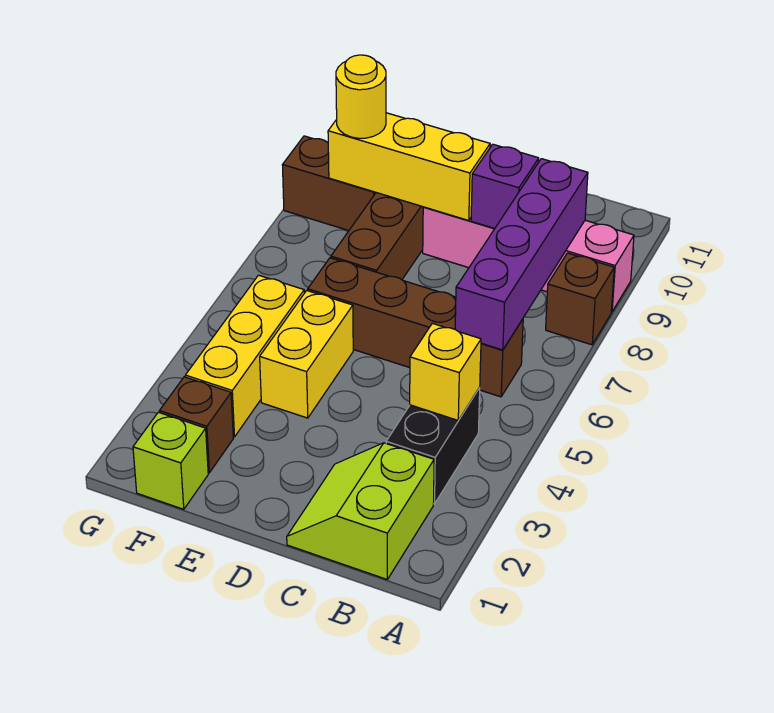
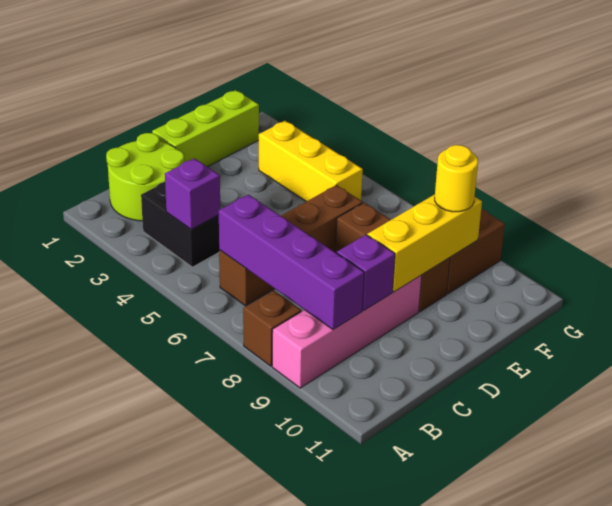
lime 2x2 slope [287,443,434,579] -> lime 2x2 round brick [106,133,184,221]
yellow 1x1 brick [410,323,481,420] -> purple 1x1 brick [165,158,220,229]
yellow 1x2 brick [260,291,353,418] -> none
lime 1x1 brick [133,412,208,509] -> lime 1x3 brick [152,90,259,167]
brown 1x1 brick [160,377,233,473] -> none

